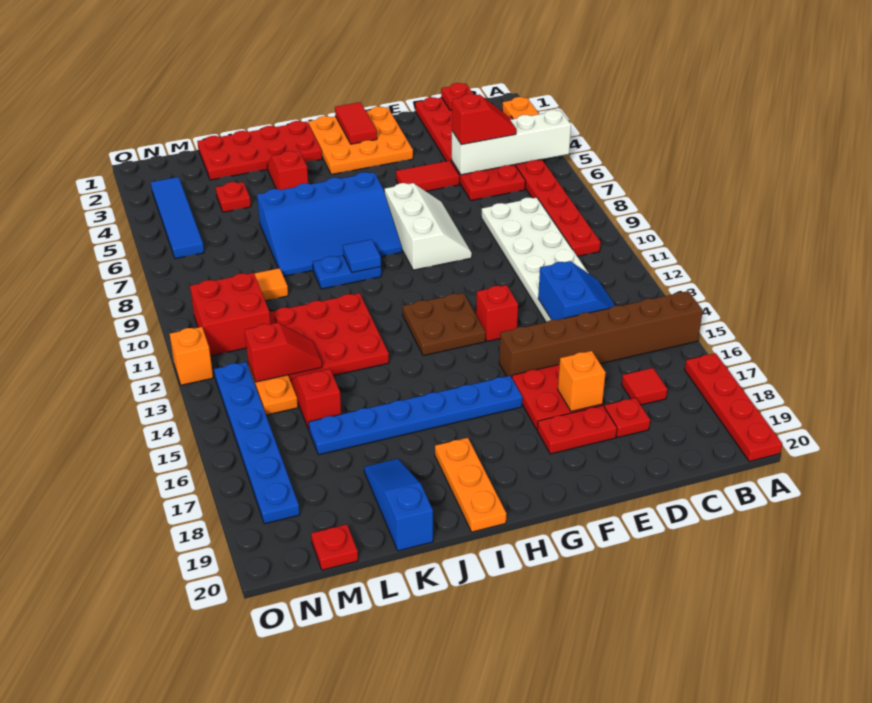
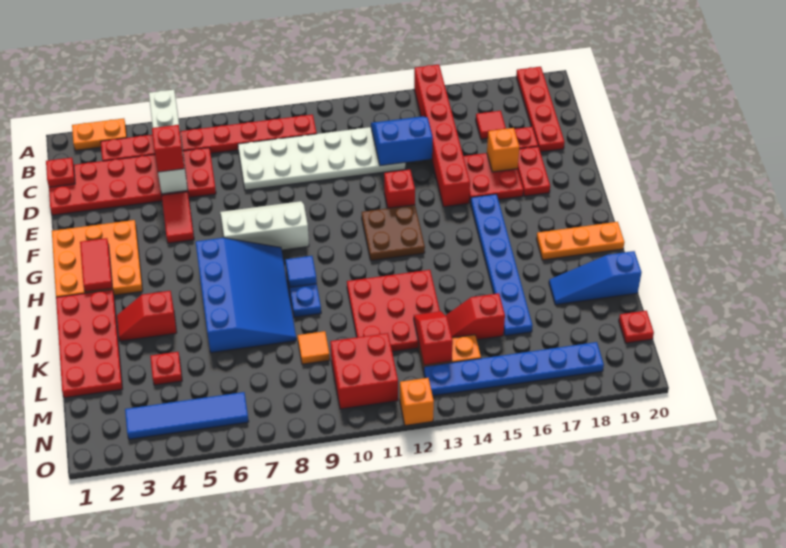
brown 1x6 brick [499,291,703,378] -> red 1x6 brick [414,65,470,207]
red 1x4 plate [685,353,782,461] -> red 1x4 plate turned to [516,67,565,152]
red 1x2 tile [335,102,377,144] -> red 1x2 tile turned to [80,238,112,292]

